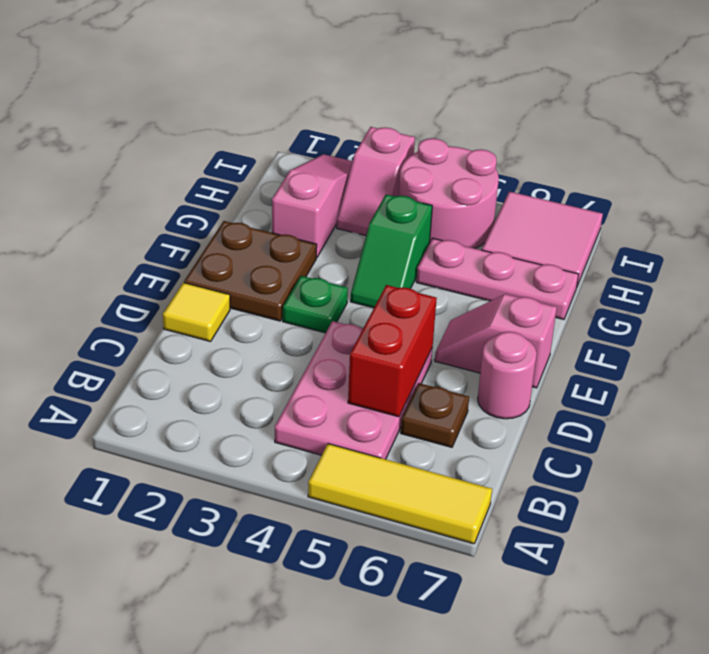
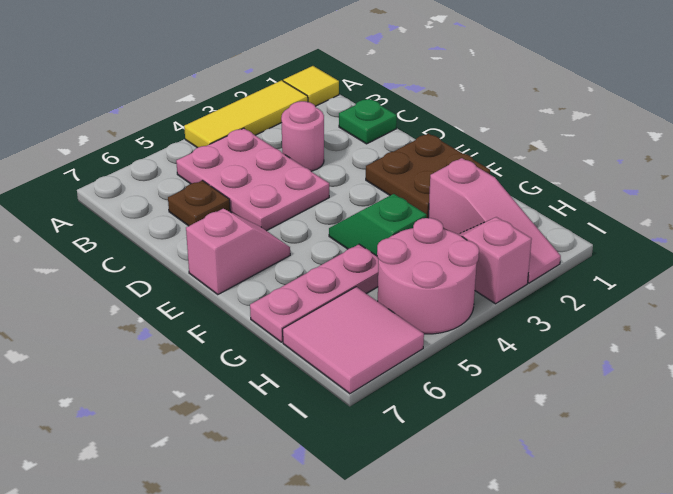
yellow 1x3 tile [308,444,492,544] -> yellow 1x3 tile moved to [184,80,308,148]
red 1x2 brick [348,285,437,417] -> none
yellow 1x1 tile [163,283,230,342] -> yellow 1x1 tile moved to [283,66,339,106]
pink 1x1 round brick [478,332,537,419] -> pink 1x1 round brick moved to [281,101,324,171]
green 1x1 plate [283,276,348,333] -> green 1x1 plate moved to [339,99,397,144]

